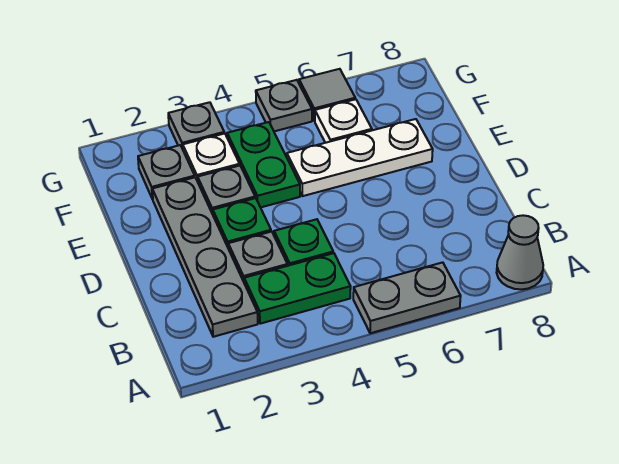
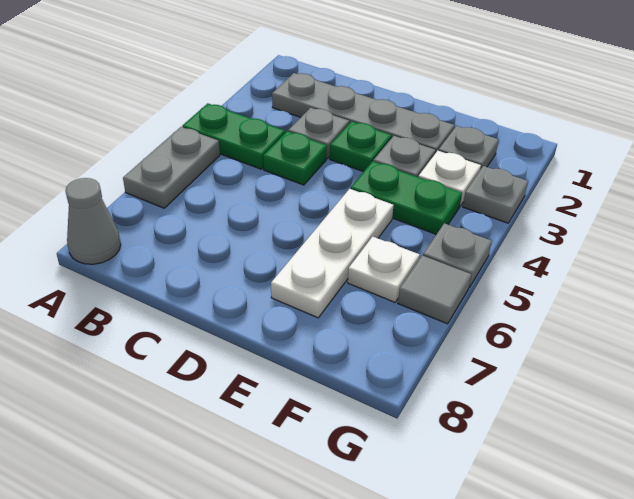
green 1x2 plate [244,253,351,324] -> green 1x2 plate turned to [182,103,285,169]

